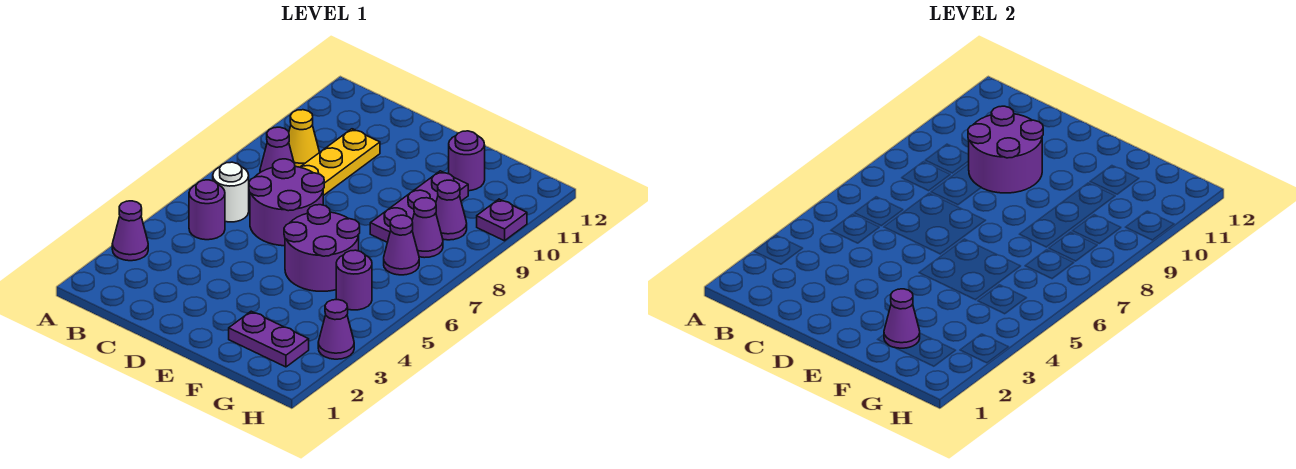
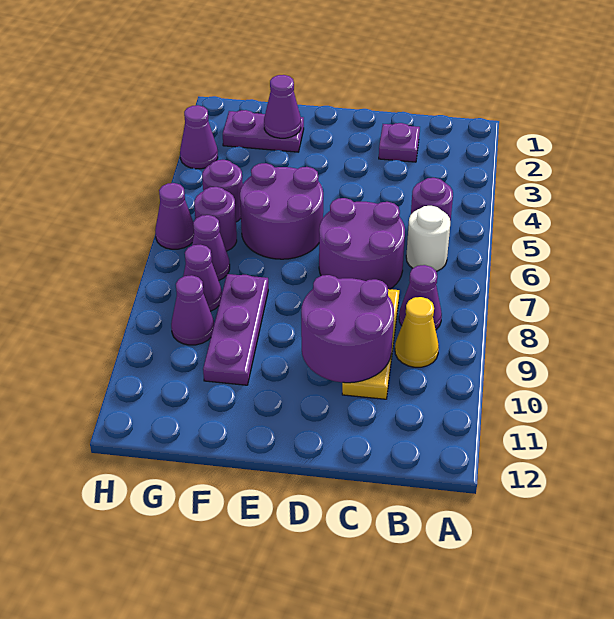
purple 1x1 cone [112,201,148,261] -> purple 1x1 cone moved to [155,183,194,249]
purple 1x1 round brick [449,131,485,191] -> purple 1x1 round brick moved to [194,187,237,251]
purple 1x1 plate [477,199,527,241] -> purple 1x1 plate moved to [379,123,420,162]

